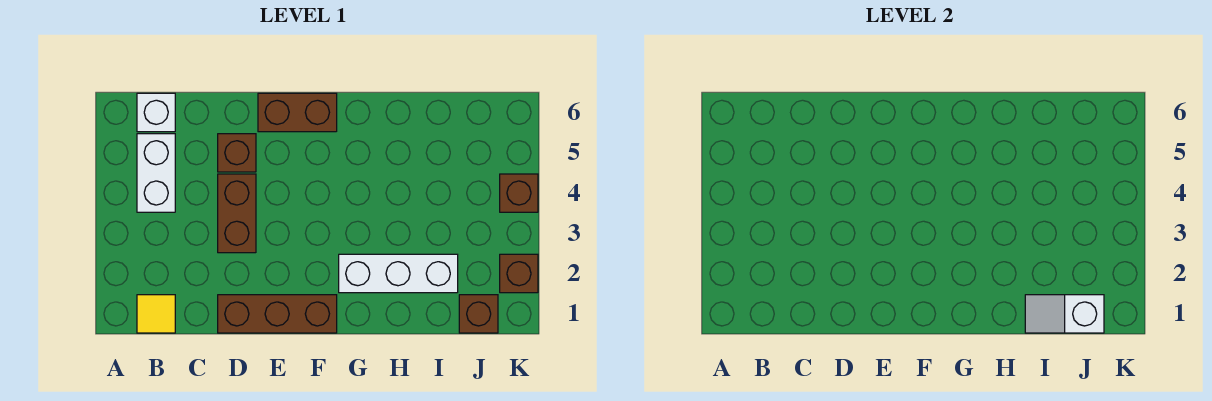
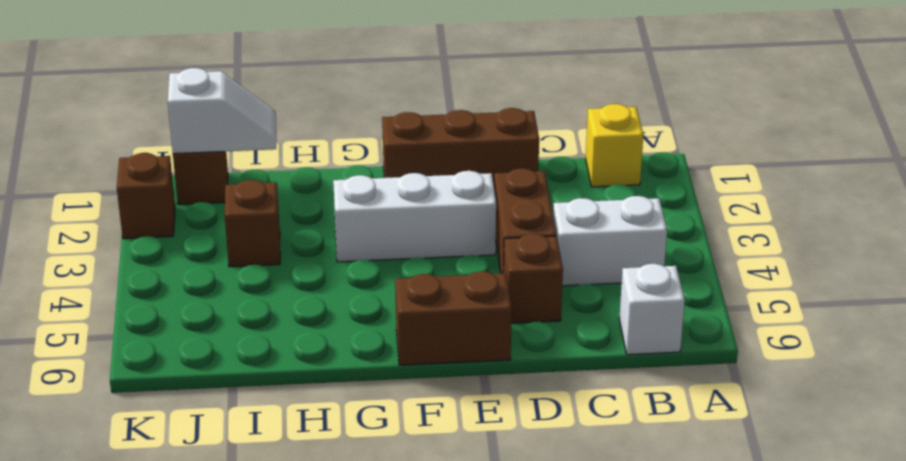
yellow 1x1 tile [137,295,175,333] -> yellow 1x1 brick [586,104,643,187]
white 1x2 brick [137,134,175,212] -> white 1x2 brick turned to [553,196,667,286]
white 1x3 brick [339,254,458,293] -> white 1x3 brick moved to [333,171,496,262]
brown 1x1 brick [500,174,538,212] -> brown 1x1 brick moved to [225,180,280,267]

